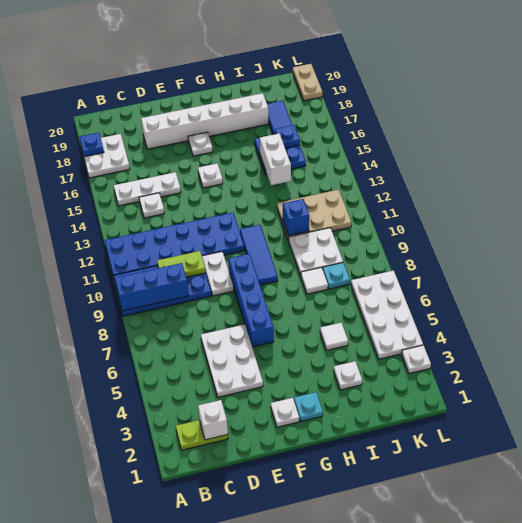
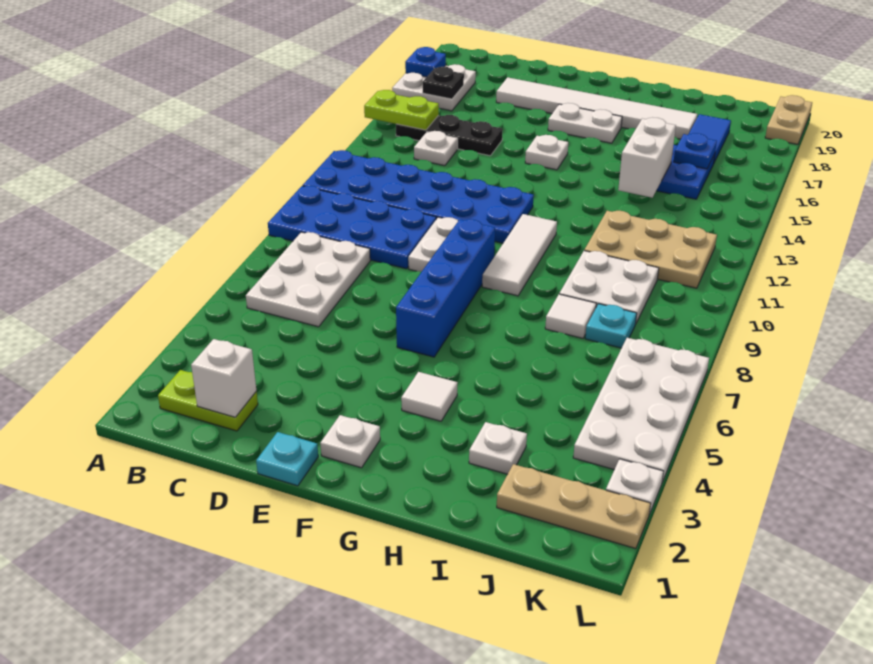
blue 1x3 brick [115,263,189,311] -> none
white 1x3 plate [114,172,181,206] -> black 1x3 plate [396,115,503,156]
none -> black 1x1 plate [423,67,464,99]
lime 1x2 plate [157,251,206,277] -> lime 1x2 plate moved to [364,90,439,130]
white 2x3 plate [201,324,263,397] -> white 2x3 plate moved to [246,232,370,327]
white 1x6 brick [141,93,268,149] -> white 1x6 tile [496,77,697,139]
white 1x1 plate [188,132,213,156] -> white 1x2 plate [548,103,622,143]
cyan 1x1 plate [294,392,323,421] -> cyan 1x1 plate moved to [256,432,318,486]
blue 1x3 tile [240,225,278,285] -> white 1x3 tile [482,214,557,296]
white 1x1 tile [320,323,348,350] -> white 1x1 tile moved to [401,372,458,421]
blue 1x1 brick [283,199,309,236] -> none
none -> tan 1x3 plate [497,464,651,549]

